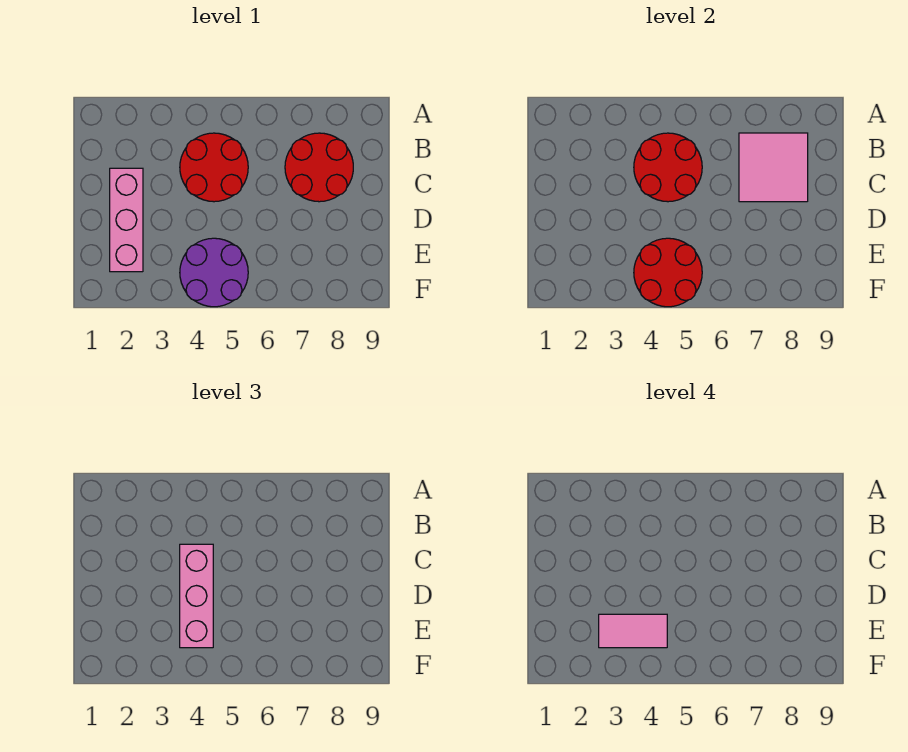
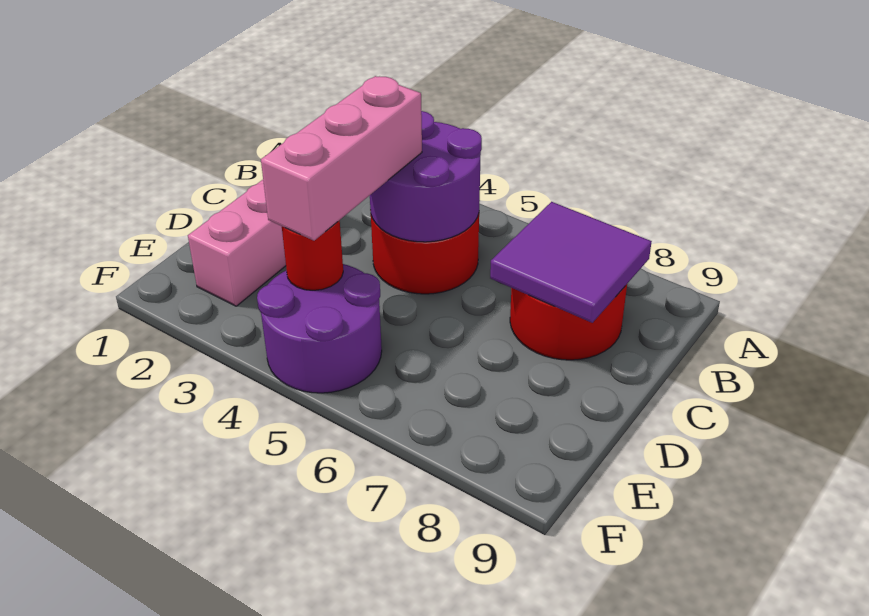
red 2x2 round brick [634,133,702,202] -> purple 2x2 round brick [370,111,482,242]
pink 2x2 tile [739,133,808,202] -> purple 2x2 tile [490,202,652,323]
pink 1x2 tile [599,614,667,648] -> none
red 2x2 round brick [634,238,702,307] -> red 1x1 round brick [282,220,343,290]

